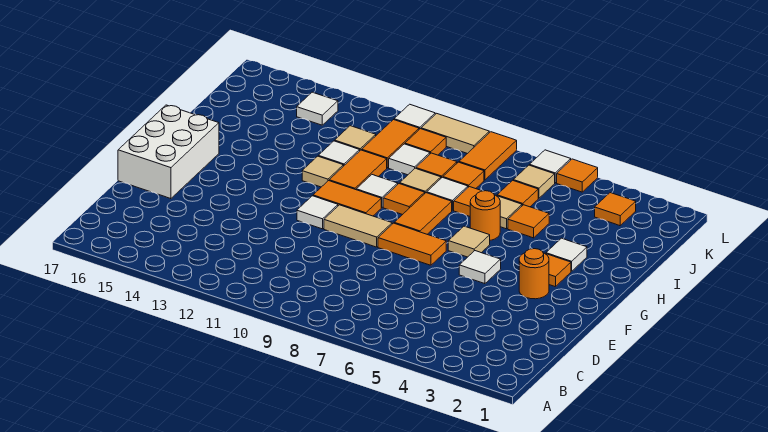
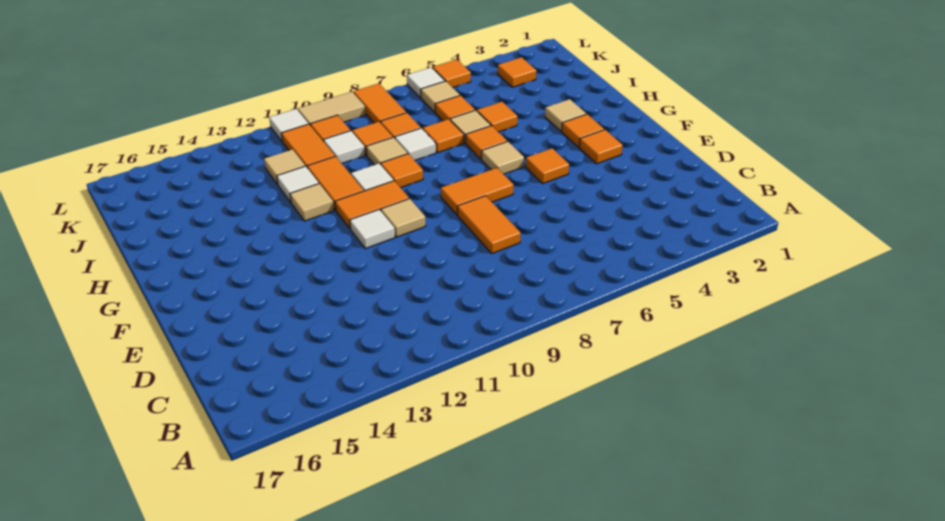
white 2x3 brick [118,105,219,199] -> none
orange 1x1 round brick [519,249,549,299] -> orange 1x1 tile [579,130,622,164]
white 1x1 tile [459,251,501,284] -> orange 1x1 tile [526,148,569,183]
tan 1x2 tile [324,205,392,247] -> tan 1x1 tile [381,199,426,237]
orange 1x2 tile [395,193,452,234] -> orange 1x2 tile moved to [458,196,521,254]
white 1x1 tile [546,238,587,271] -> tan 1x1 tile [545,99,586,132]
orange 1x1 round brick [470,191,500,240] -> orange 1x1 tile [466,126,507,159]
white 1x1 tile [297,92,338,125] -> none

